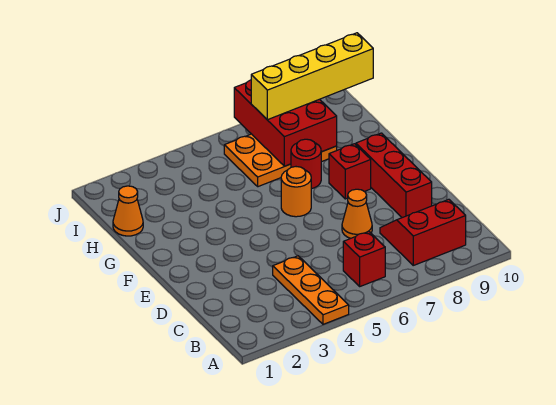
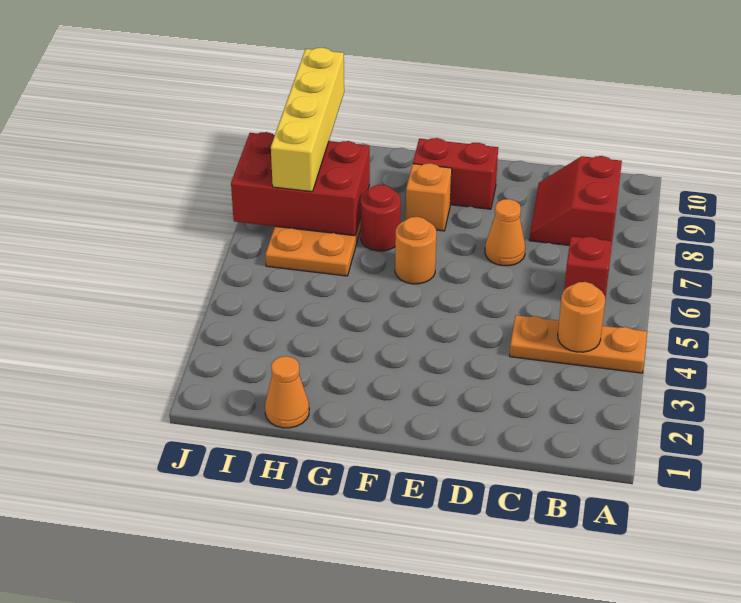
none -> orange 1x1 round brick [558,282,605,352]
red 1x3 brick [356,133,432,218] -> red 1x2 brick [413,138,498,209]
red 1x1 brick [329,144,371,199] -> orange 1x1 brick [406,163,452,231]

